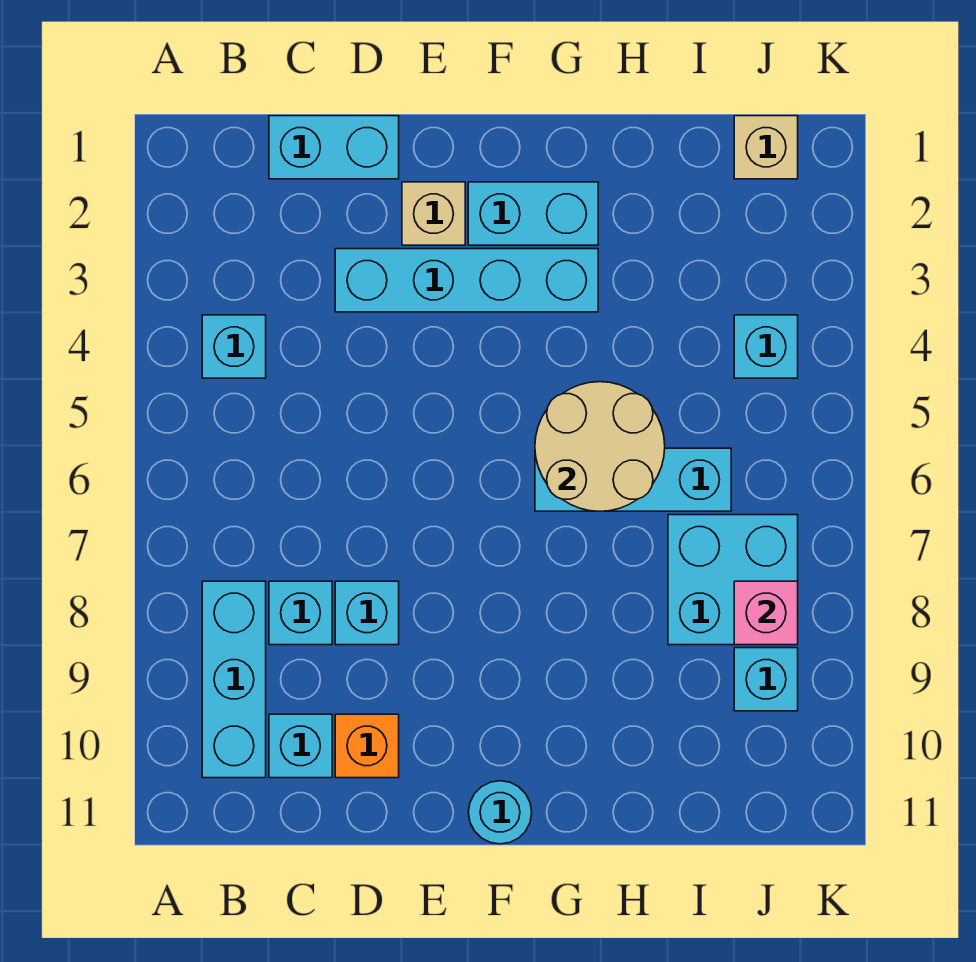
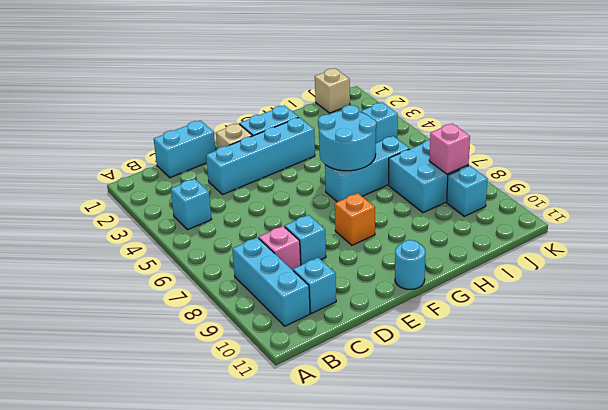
cyan 1x1 brick [269,581,332,645] -> pink 1x1 brick [259,226,301,270]
orange 1x1 brick [335,714,399,778] -> orange 1x1 brick moved to [335,193,375,245]
tan 2x2 round brick [535,382,665,511] -> cyan 2x2 round brick [318,105,376,171]

